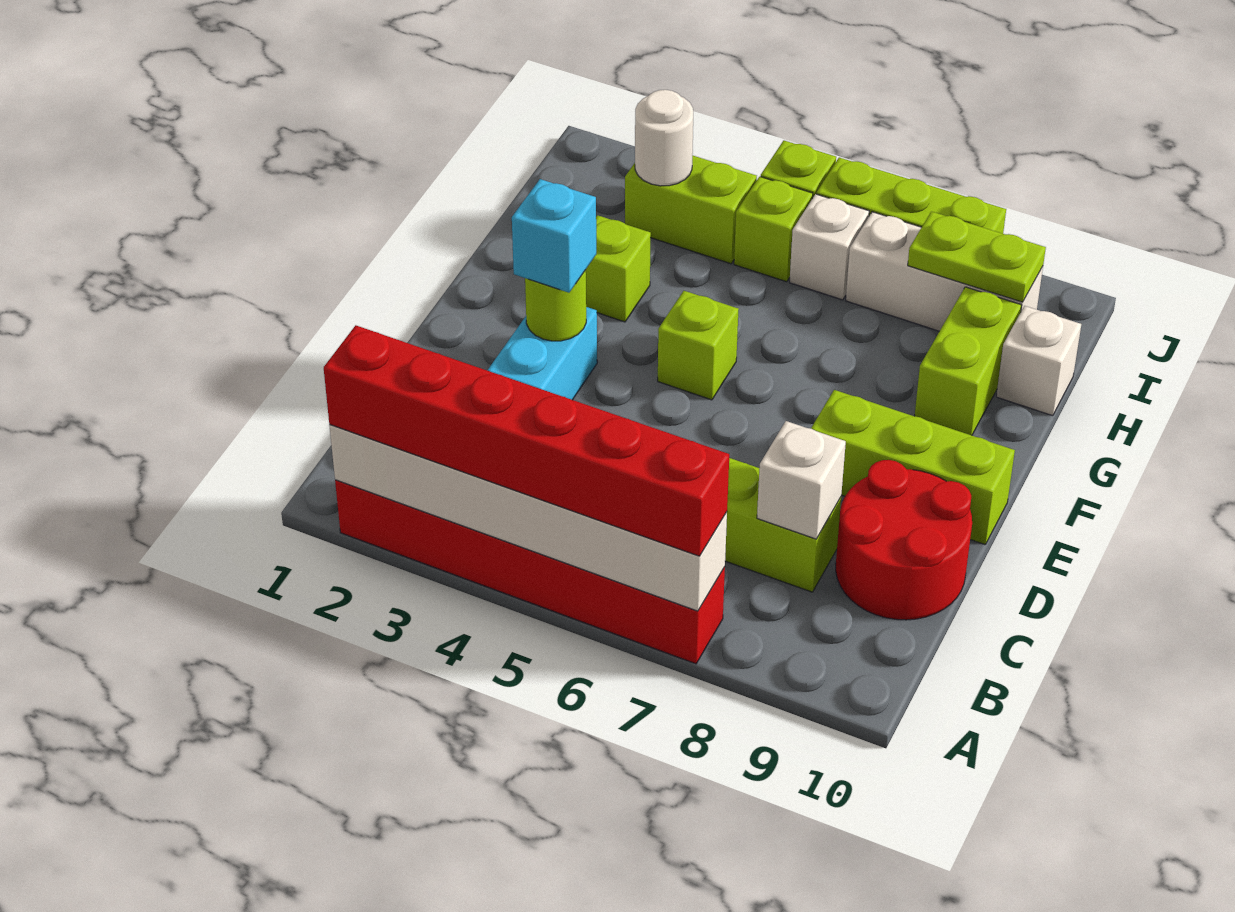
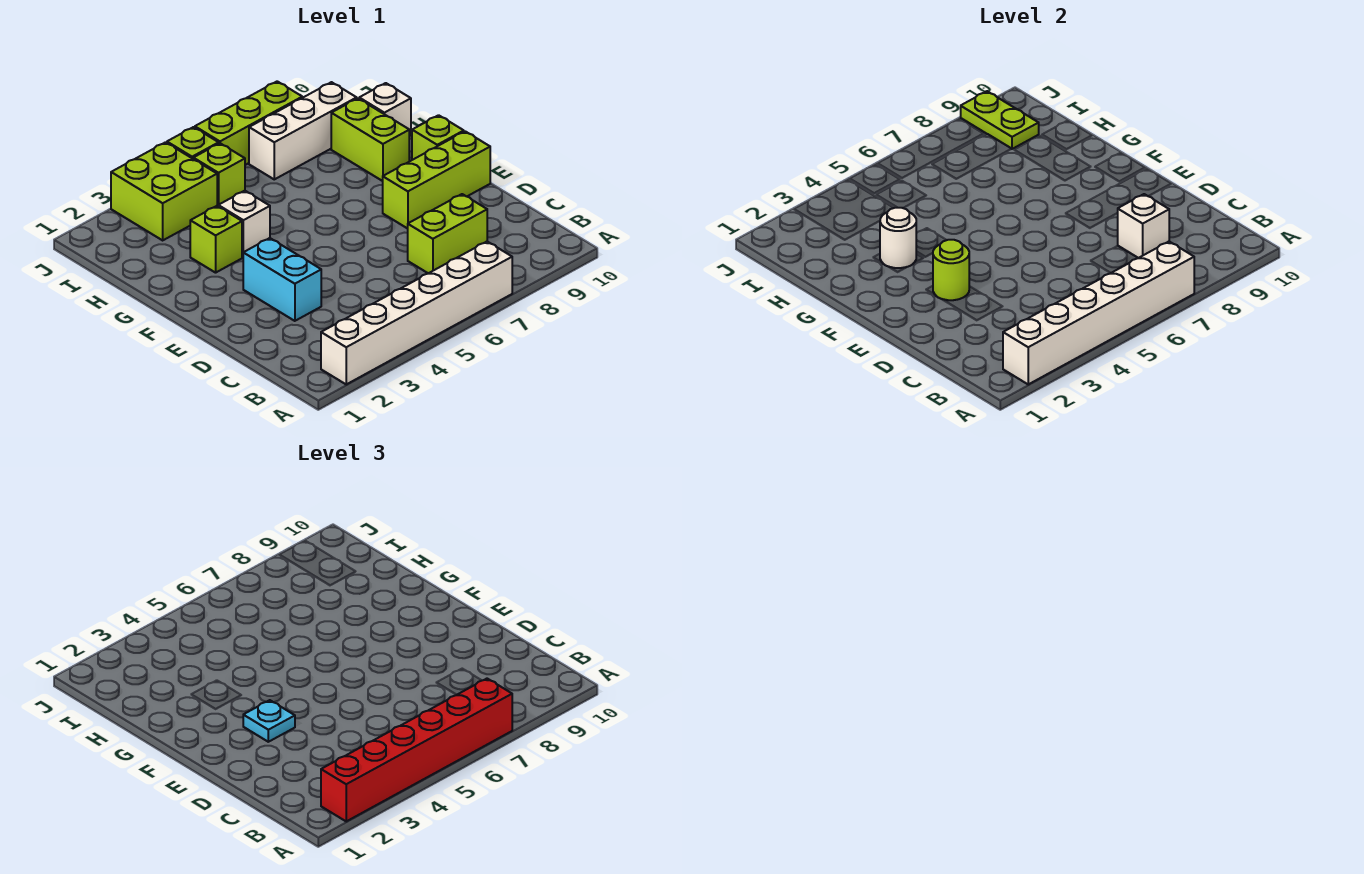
red 1x6 brick [335,480,725,664] -> white 1x6 brick [321,242,512,384]
red 2x2 round brick [836,460,972,620] -> none
cyan 1x1 brick [512,179,596,293] -> cyan 1x1 plate [243,700,295,742]
lime 1x1 brick [658,291,739,400] -> lime 1x1 brick moved to [412,115,464,160]
lime 1x2 brick [625,155,757,264] -> lime 2x2 brick [111,142,217,240]
white 1x1 round brick [635,90,693,186] -> white 1x1 round brick moved to [880,208,916,268]
white 1x1 brick [789,194,869,300] -> white 1x1 brick moved to [218,191,270,257]
lime 1x2 plate [908,212,1046,302] -> lime 1x2 plate turned to [961,91,1039,149]

